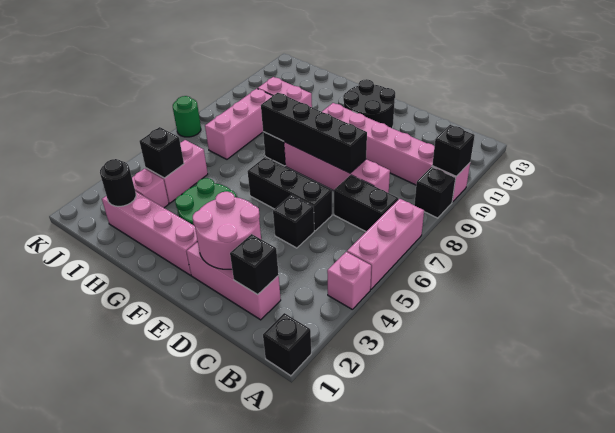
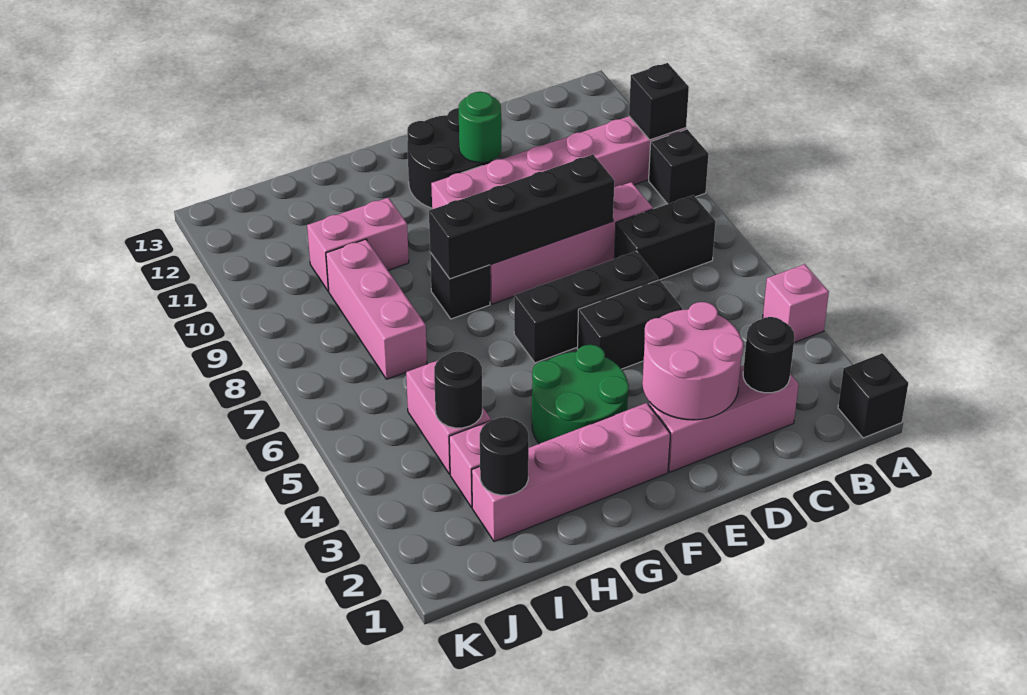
pink 1x3 brick [347,199,424,289] -> none
black 1x1 brick [230,234,279,294] -> black 1x1 round brick [743,317,795,393]
black 1x1 brick [273,195,314,248] -> black 1x2 brick [577,280,682,369]
black 1x1 brick [139,127,184,178] -> black 1x1 round brick [434,351,482,428]
green 1x1 round brick [173,96,201,137] -> green 1x1 round brick moved to [459,92,501,163]

